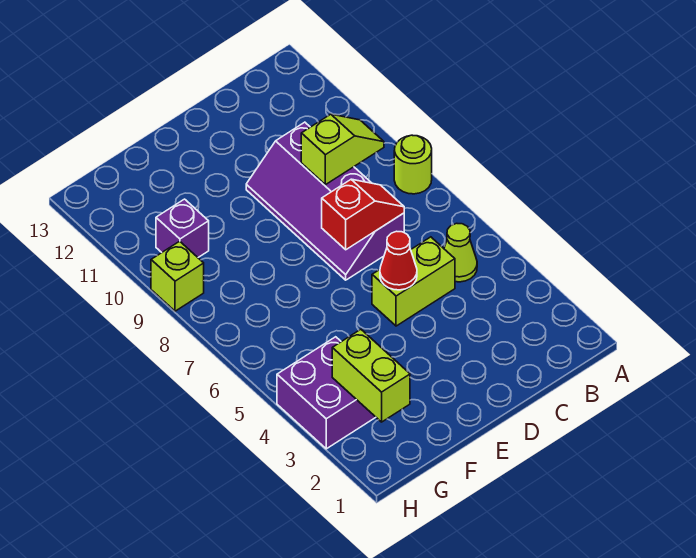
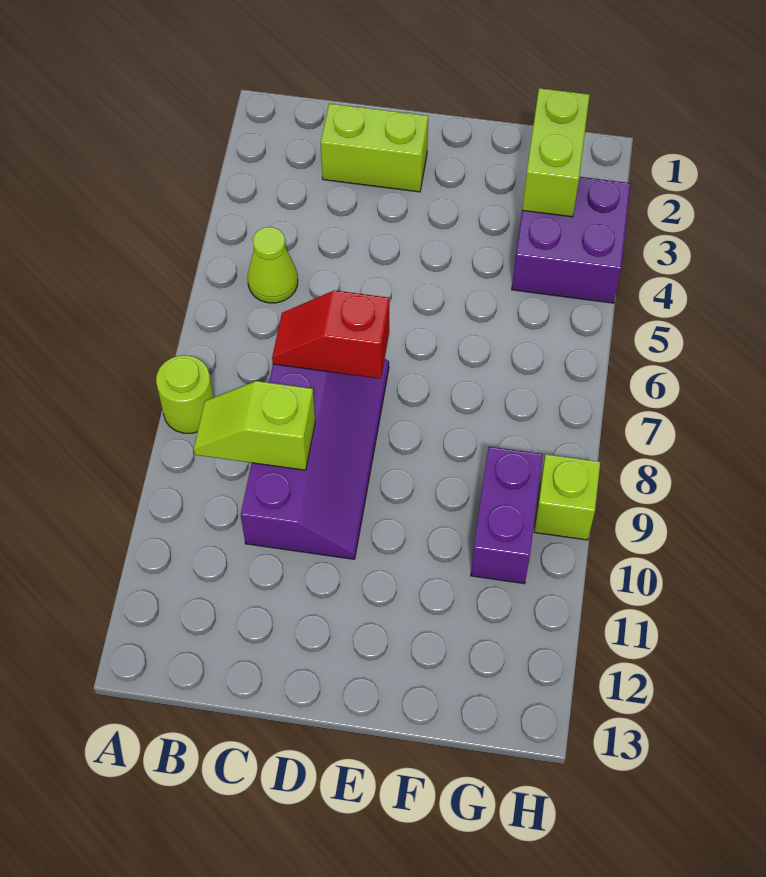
lime 1x2 brick [372,237,455,326] -> lime 1x2 brick moved to [321,103,428,192]
red 1x1 cone [380,231,417,290] -> none
purple 1x1 brick [156,199,209,257] -> purple 1x2 brick [471,447,543,584]

